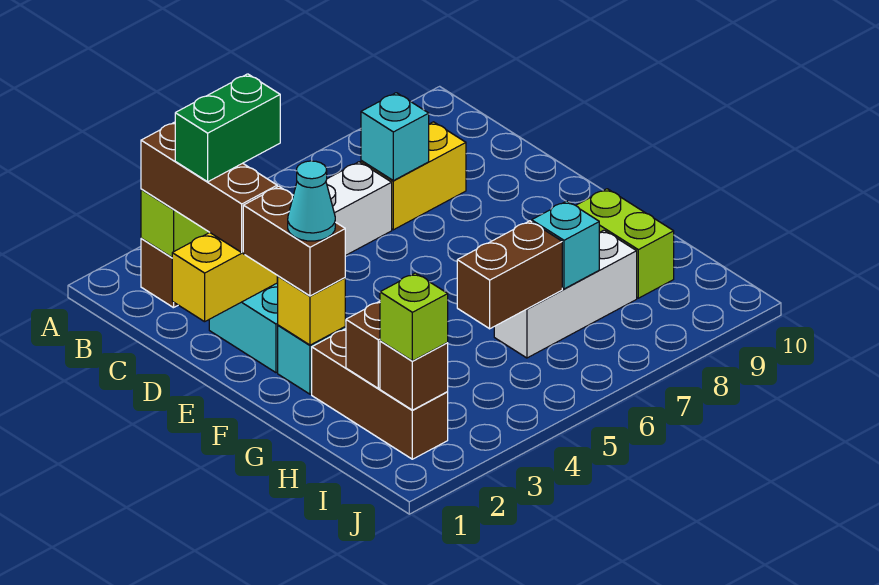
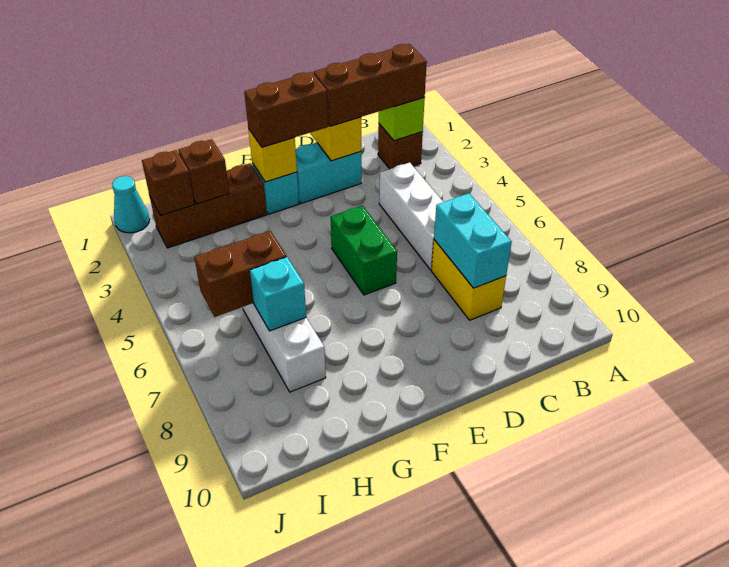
green 1x2 brick [175,74,280,182] -> green 1x2 brick moved to [330,206,397,295]
cyan 1x1 brick [361,93,429,181] -> cyan 1x2 brick [434,193,512,288]
cyan 1x1 cone [288,161,335,241] -> cyan 1x1 cone moved to [112,176,150,233]
lime 1x2 brick [576,189,674,298] -> none
brown 1x2 brick [457,221,562,329] -> brown 1x2 brick turned to [194,231,287,317]
lime 1x1 brick [380,273,448,361] -> none

